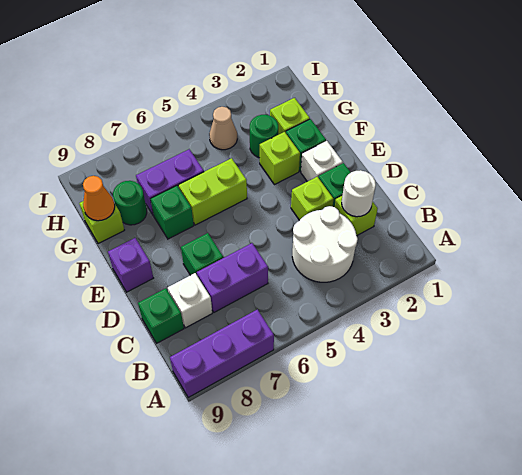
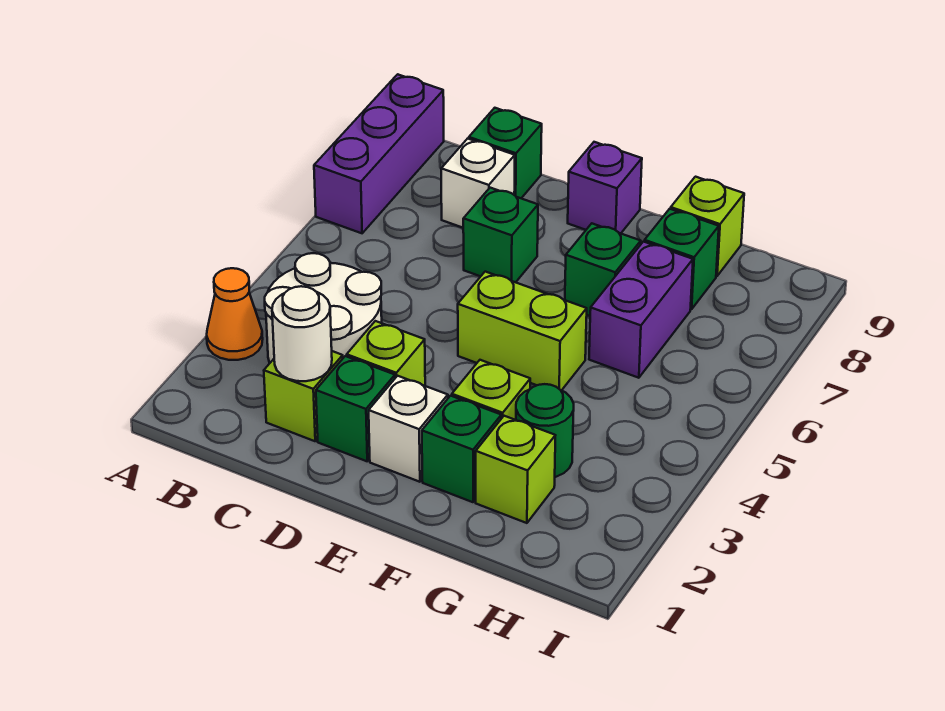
purple 1x2 brick [197,243,268,312] -> none
lime 1x2 brick [178,158,247,225] -> lime 1x2 brick turned to [458,272,587,390]
green 1x1 round brick [113,181,147,225] -> green 1x1 brick [645,209,719,309]
orange 1x1 cone [83,176,115,221] -> orange 1x1 cone moved to [207,268,263,360]
tan 1x1 cone [209,107,237,150] -> none

